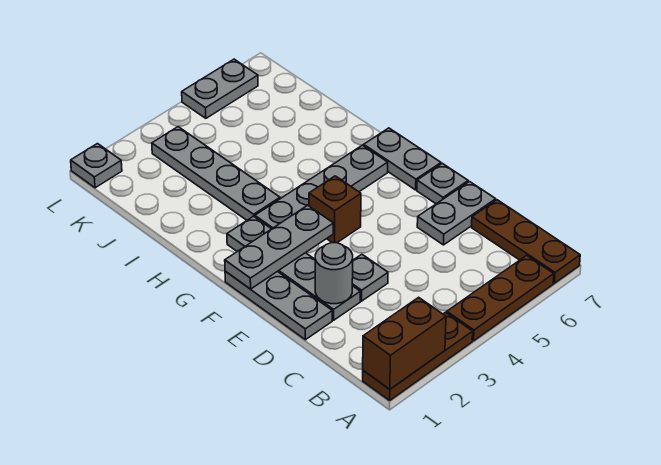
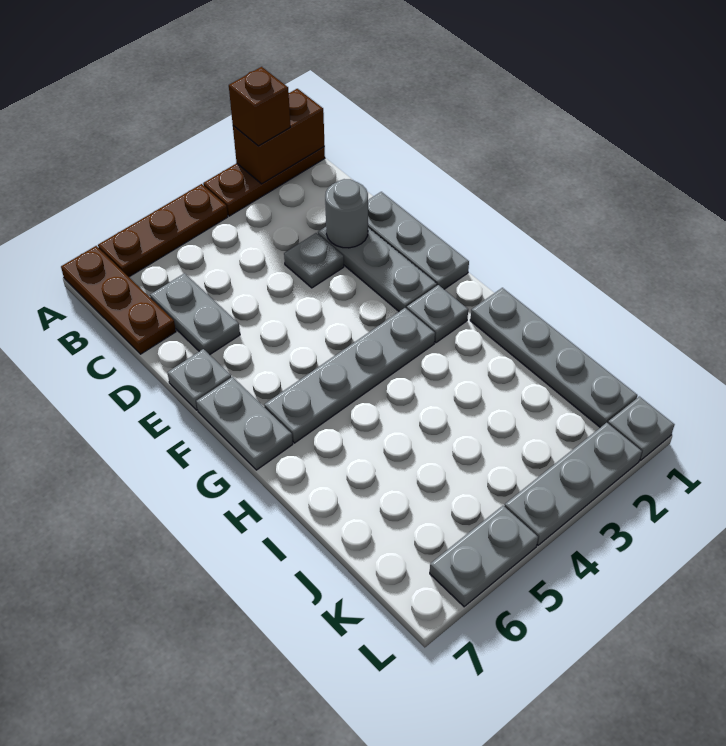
grey 1x2 plate [417,182,496,245] -> grey 1x2 plate turned to [150,273,240,355]
grey 1x3 plate [225,205,333,289] -> grey 1x3 plate moved to [504,423,642,545]
brown 1x1 brick [309,176,361,243] -> brown 1x1 brick moved to [229,67,290,146]
grey 1x4 plate [152,127,280,220] -> grey 1x4 plate moved to [470,288,637,427]

